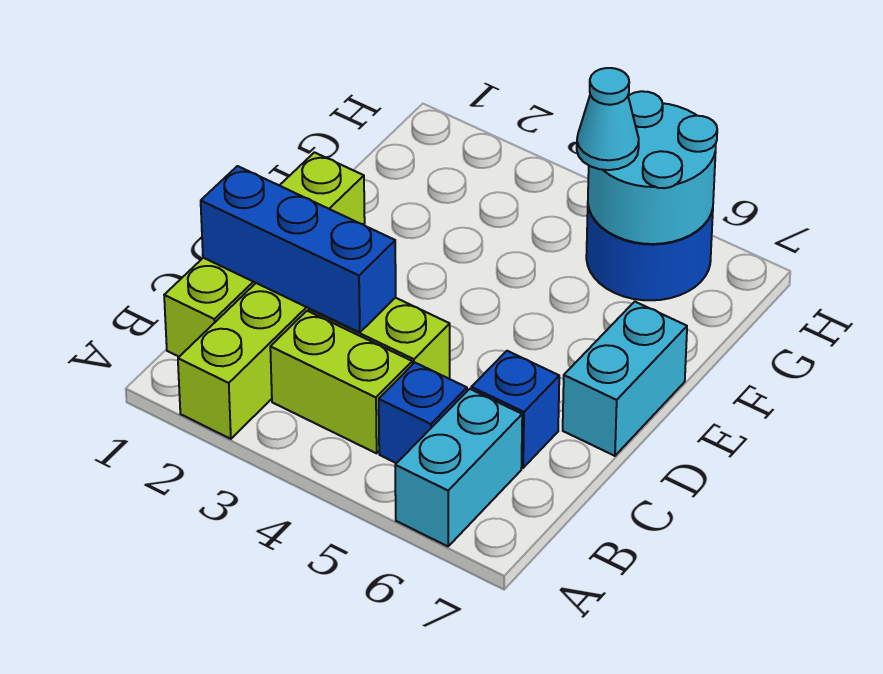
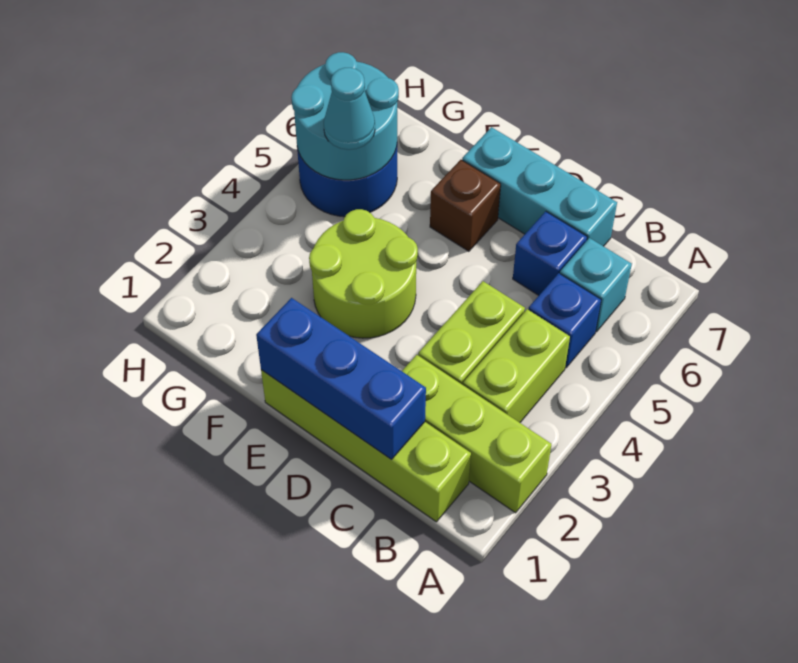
cyan 1x2 brick [395,389,522,546] -> cyan 1x1 brick [560,238,632,332]
blue 1x3 brick [201,166,396,333] -> blue 1x3 brick turned to [256,298,426,459]
cyan 1x2 brick [563,302,687,456] -> cyan 1x3 brick [462,127,617,246]
none -> lime 2x2 round brick [309,209,418,338]
none -> brown 1x1 brick [430,160,501,251]

